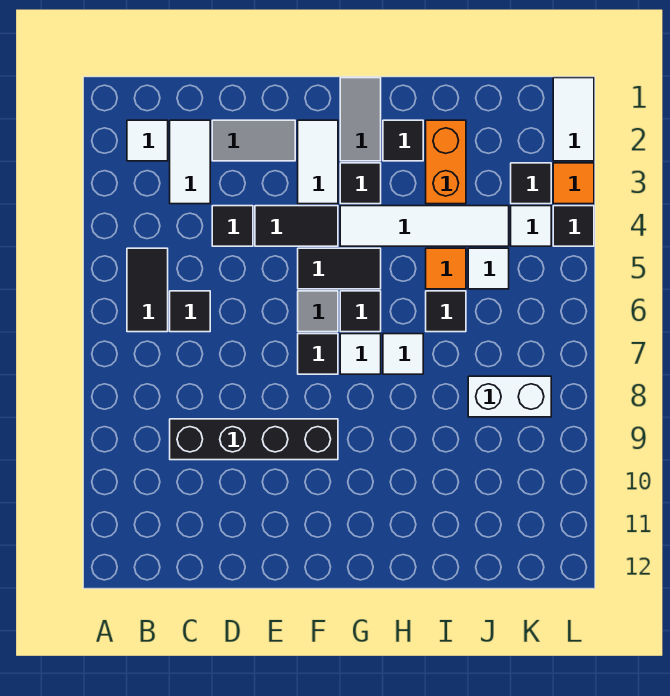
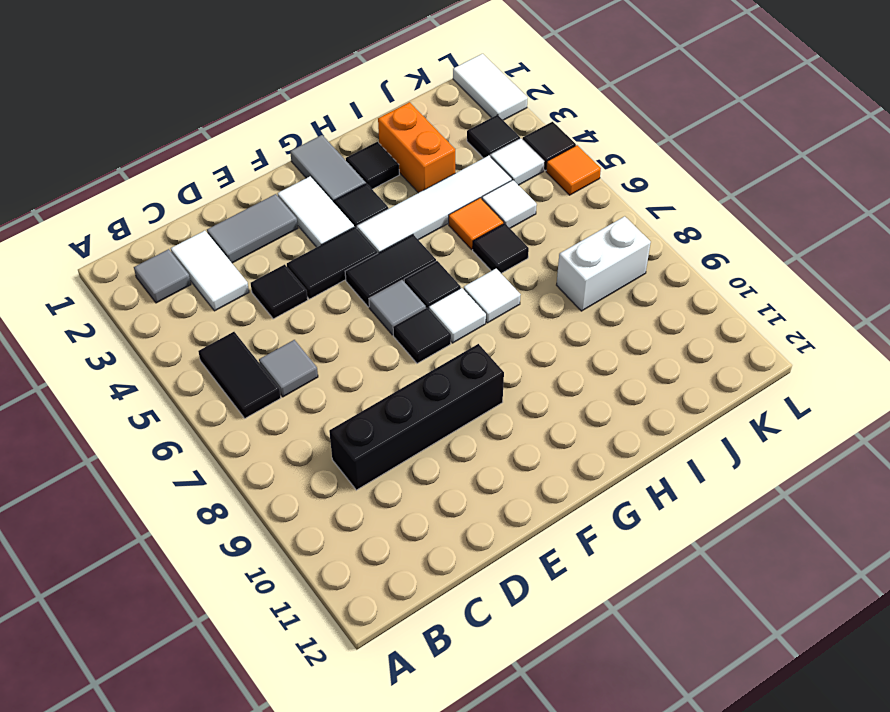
white 1x1 tile [127,120,168,161] -> grey 1x1 tile [134,249,191,303]
black 1x1 tile [170,291,210,332] -> grey 1x1 tile [259,340,318,397]
orange 1x1 tile [553,163,594,204] -> orange 1x1 tile moved to [546,145,601,195]

